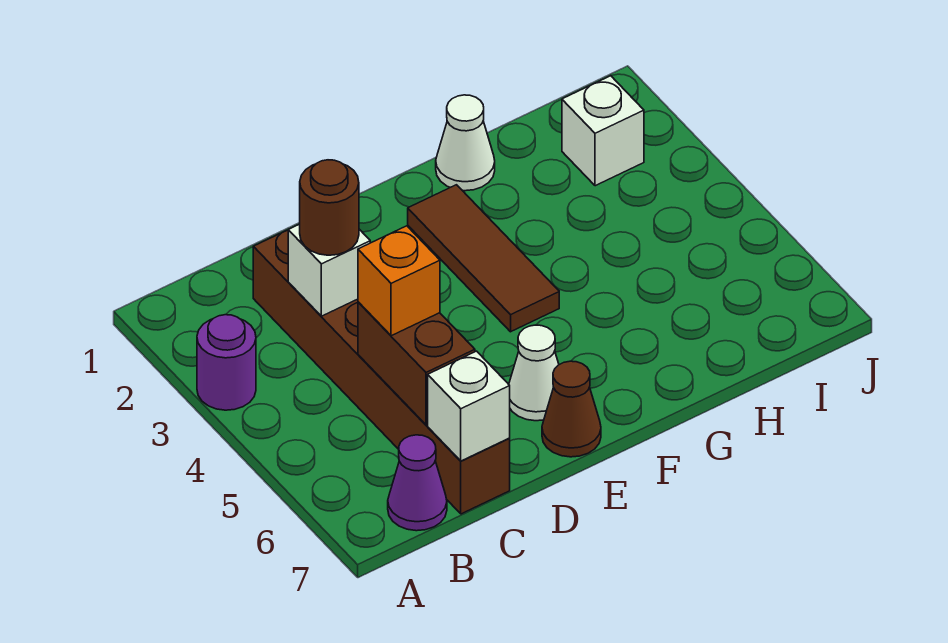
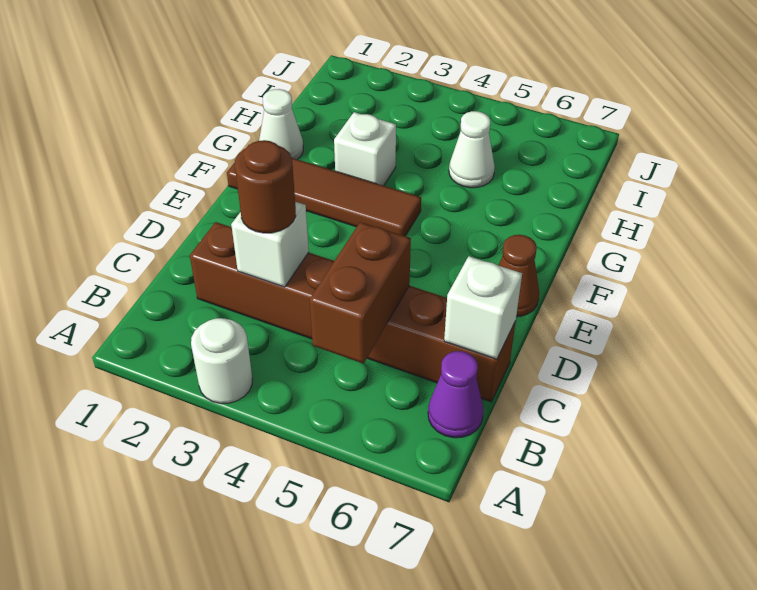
purple 1x1 round brick [197,315,256,410] -> white 1x1 round brick [191,318,252,404]
brown 1x2 brick [358,302,475,425] -> brown 1x2 brick turned to [309,222,411,364]
orange 1x1 brick [358,226,440,336] -> none
white 1x1 cone [509,325,559,421] -> white 1x1 cone moved to [449,111,495,188]
brown 1x3 tile [408,185,559,332] -> brown 1x4 tile [227,158,421,236]
white 1x1 brick [562,76,644,186] -> white 1x1 brick moved to [334,112,396,186]

